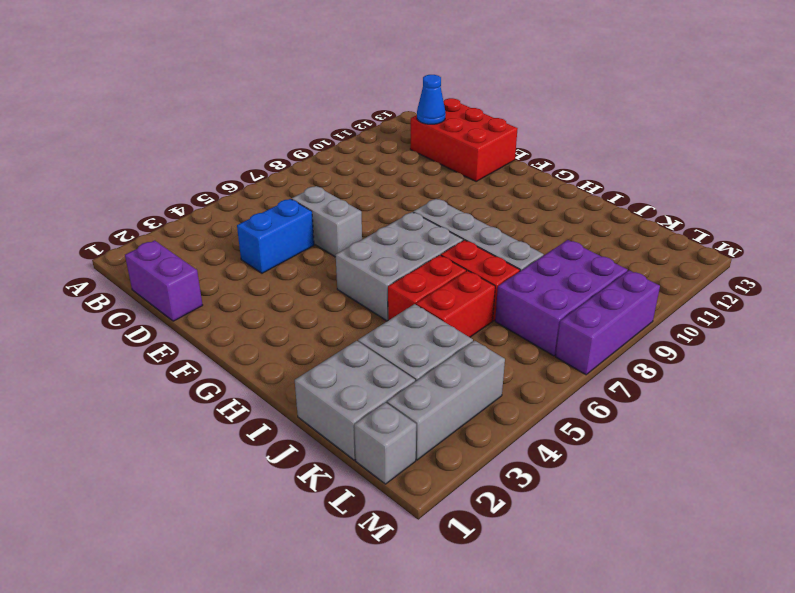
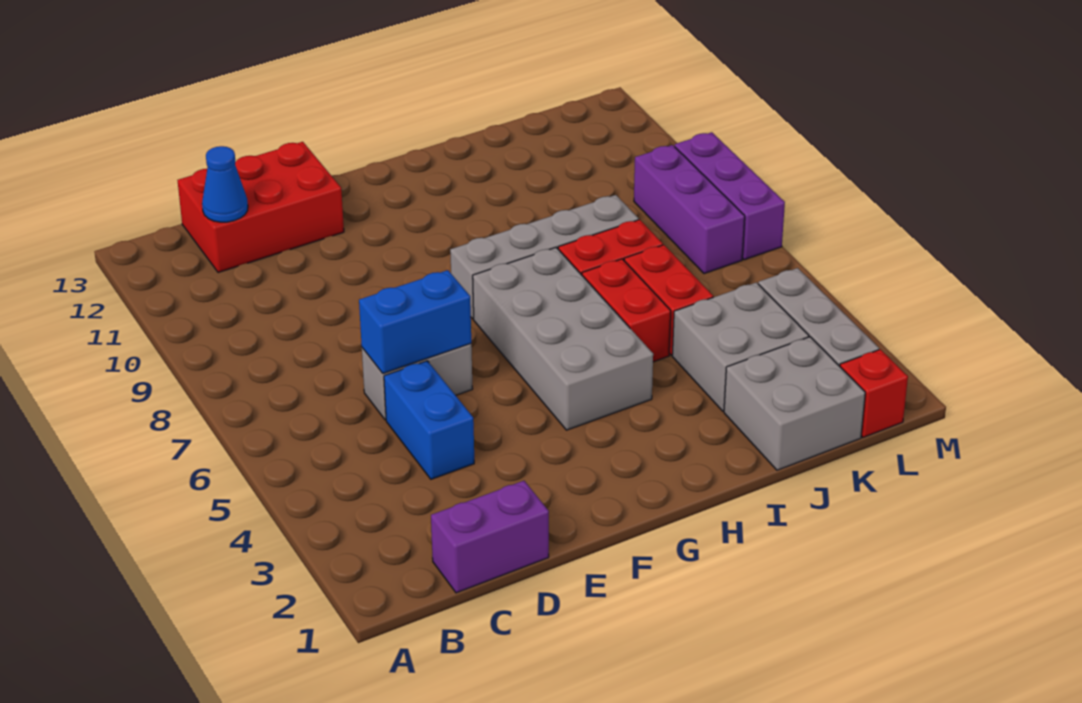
none -> blue 1x2 brick [359,270,471,374]
grey 2x3 brick [336,212,463,321] -> grey 2x4 brick [473,248,653,430]
purple 2x3 brick [495,240,627,356] -> purple 1x3 brick [634,145,745,274]
grey 1x1 brick [354,403,416,484] -> red 1x1 brick [840,349,908,437]

